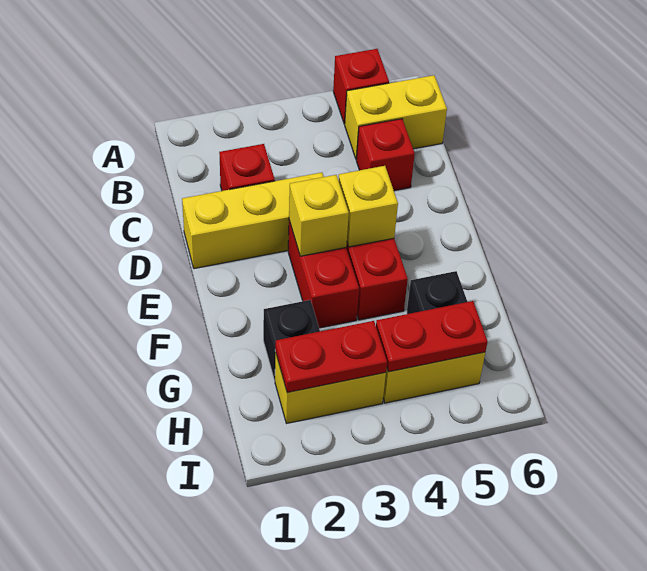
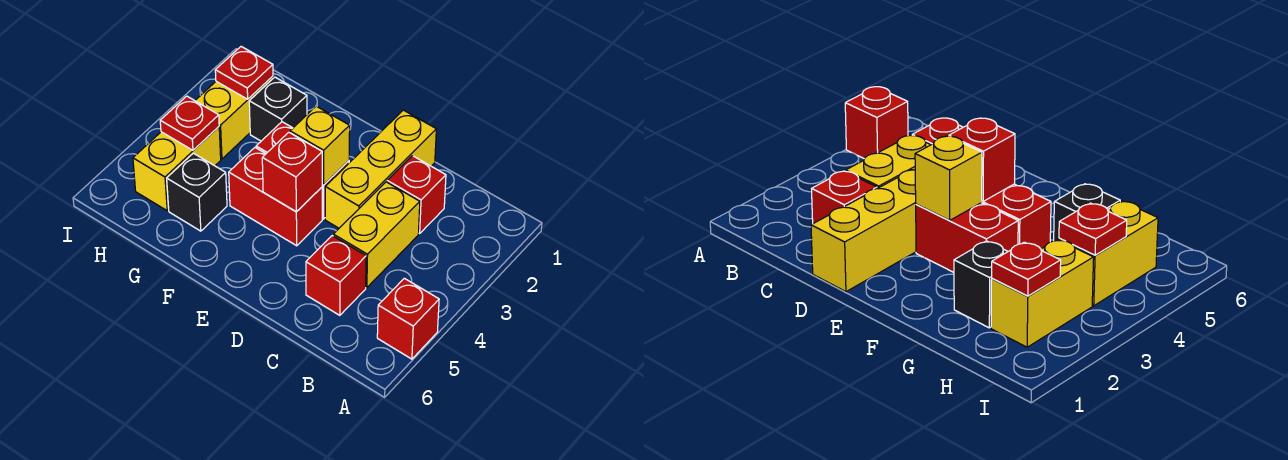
yellow 1x2 brick [345,75,447,159] -> yellow 1x2 brick moved to [333,182,420,288]
yellow 1x1 brick [338,166,398,247] -> red 1x1 brick [262,132,322,212]
red 1x2 plate [275,321,387,393] -> red 1x1 plate [215,47,273,99]
red 1x2 plate [376,301,488,372] -> red 1x1 plate [160,96,219,150]

